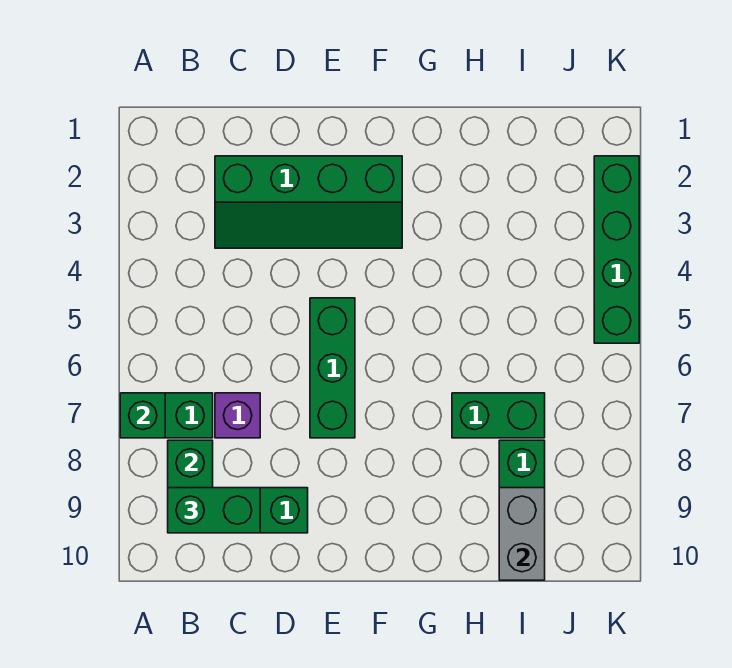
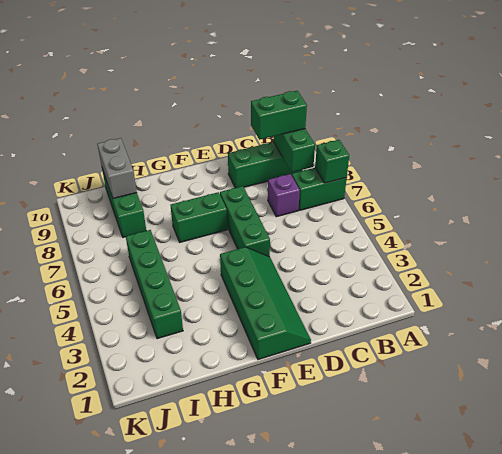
green 2x4 slope [215,156,402,248] -> green 2x4 slope turned to [220,247,311,359]
green 1x2 brick [452,393,545,438] -> green 1x2 brick moved to [171,192,227,242]
green 1x4 brick [594,156,639,343] -> green 1x4 brick moved to [126,230,183,339]

